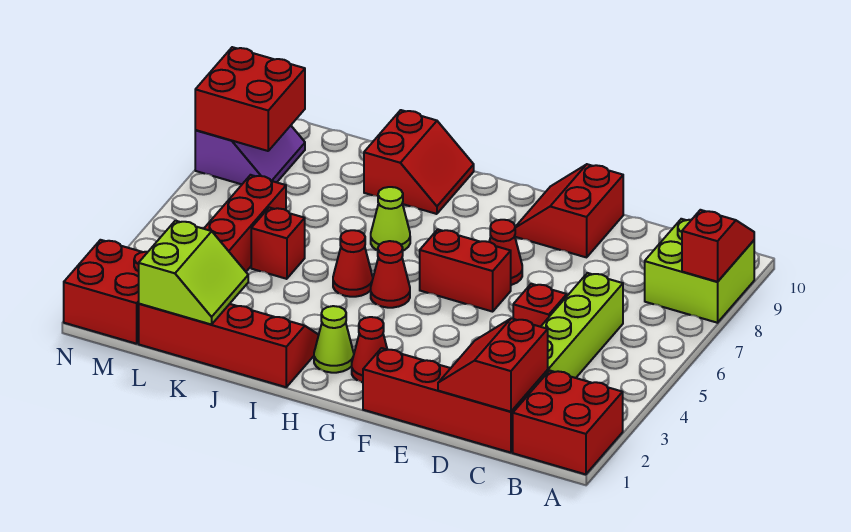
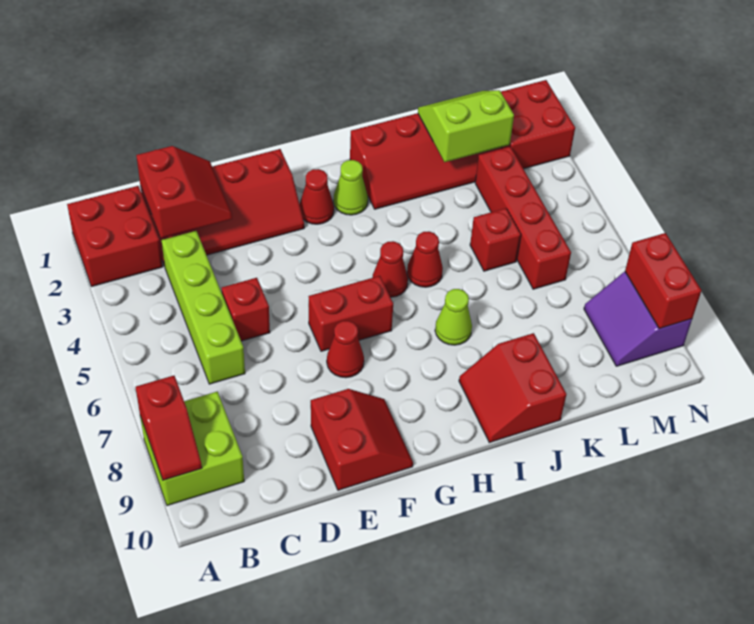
lime 2x2 slope [139,221,248,325] -> lime 2x2 slope turned to [418,90,514,162]
red 2x2 brick [195,47,305,151] -> red 1x2 brick [625,233,701,329]

